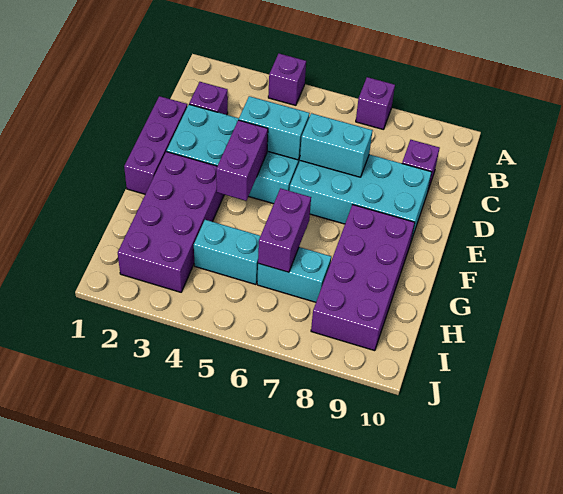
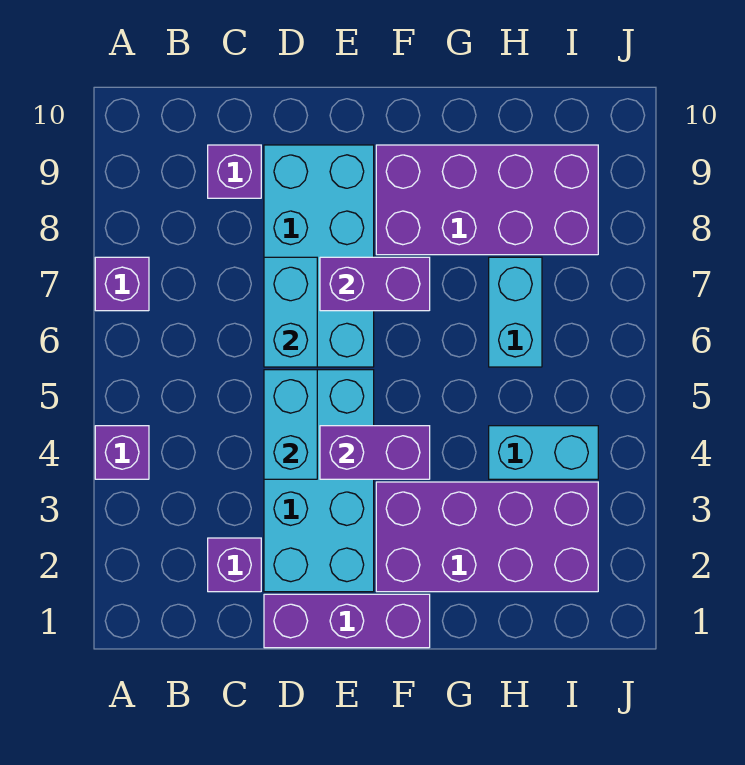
purple 1x2 brick [258,188,311,272] -> purple 1x2 brick moved to [320,257,430,311]
cyan 1x2 brick [194,220,260,285] -> cyan 1x2 brick turned to [489,426,598,479]

